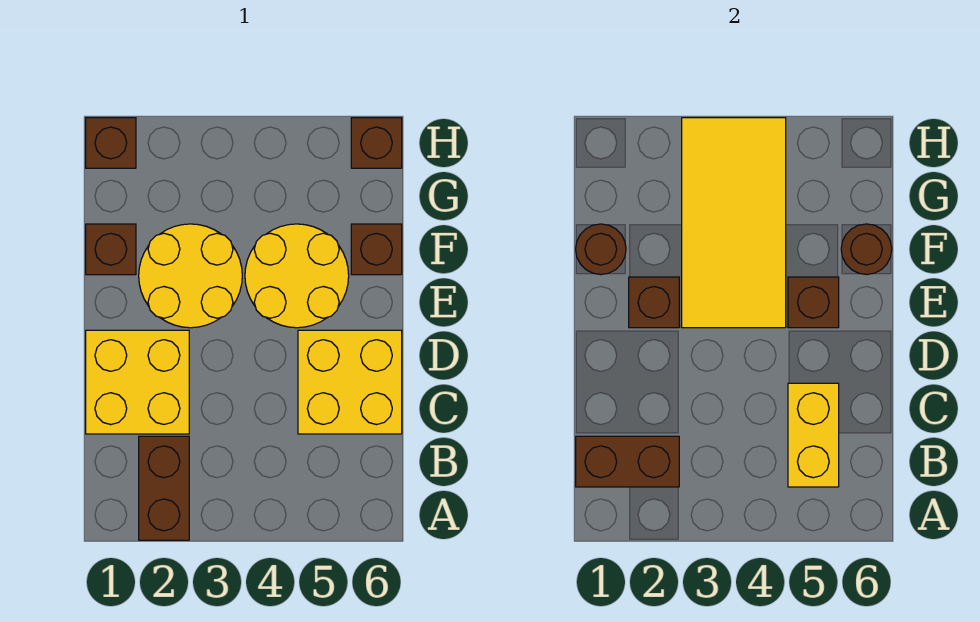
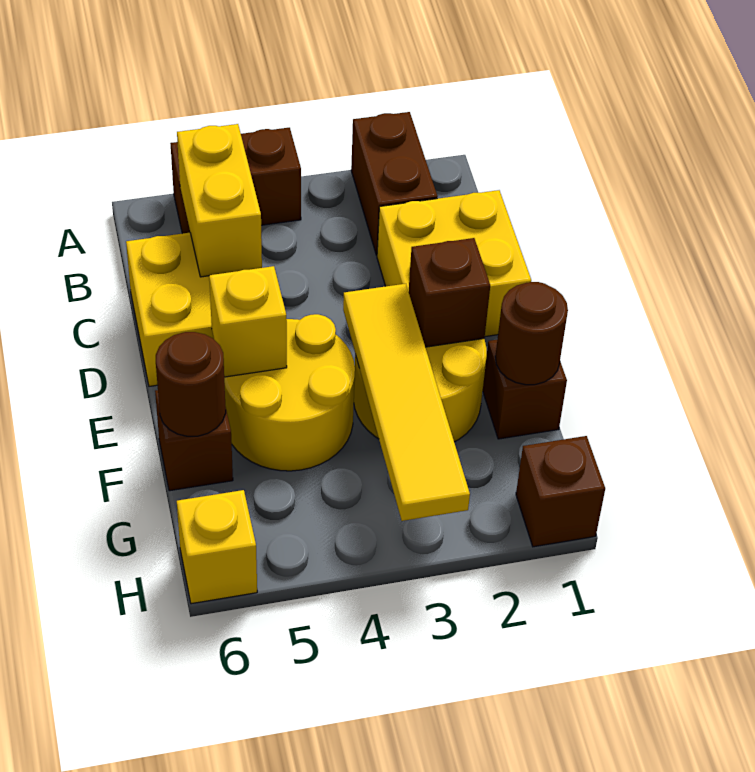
brown 1x2 brick [576,436,679,487] -> brown 1x2 brick moved to [170,128,301,233]
yellow 2x4 tile [682,118,786,328] -> yellow 1x4 tile [343,284,470,521]
brown 1x1 brick [788,277,839,328] -> yellow 1x1 brick [209,266,287,377]
brown 1x1 brick [351,118,402,168] -> yellow 1x1 brick [177,490,257,604]

